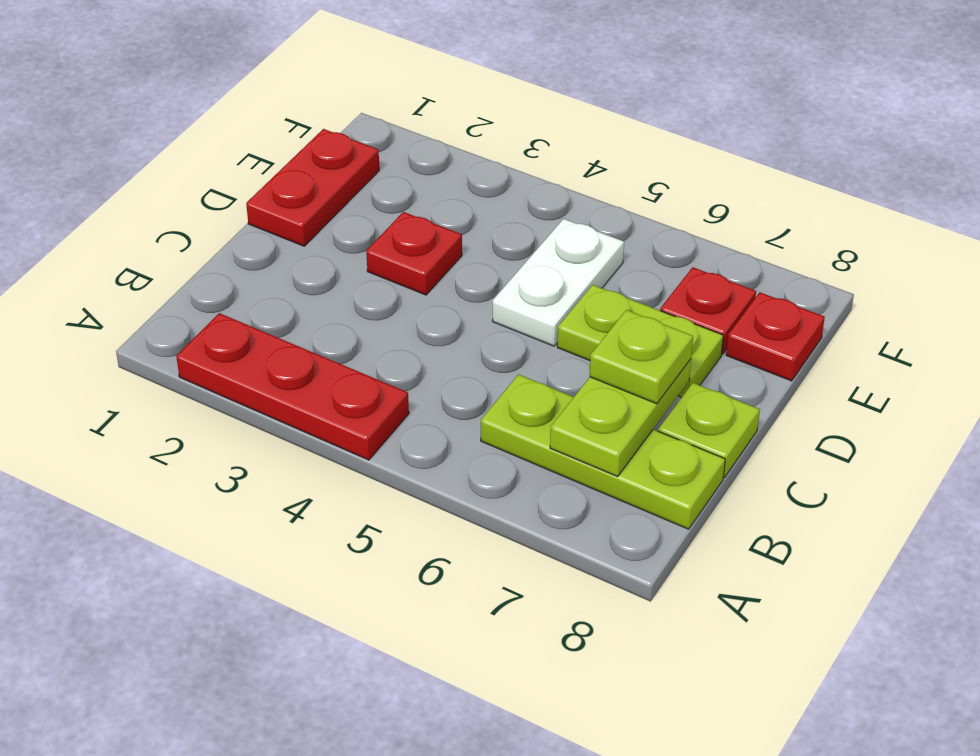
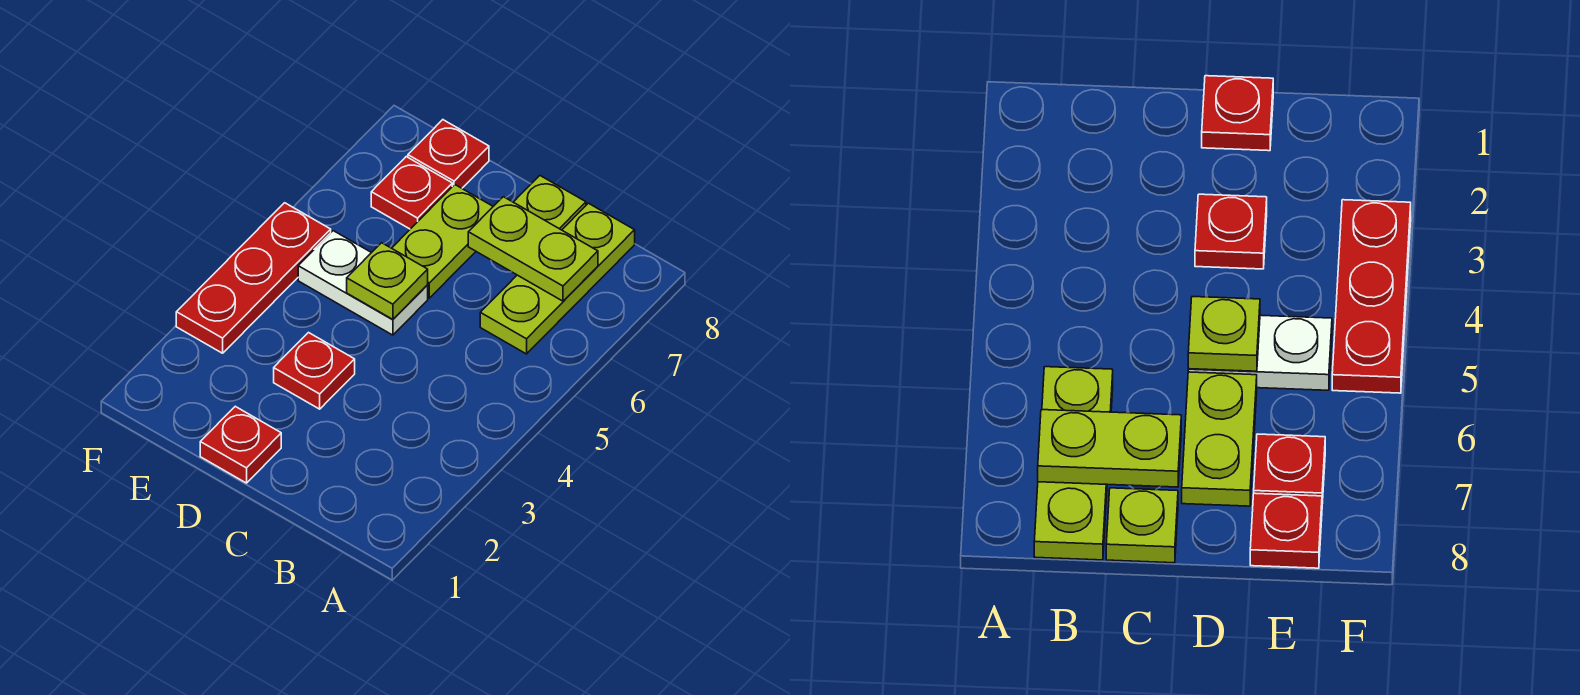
red 1x3 plate [176,313,409,460] -> red 1x3 plate moved to [176,203,331,353]
lime 1x1 plate [590,310,693,404] -> lime 1x1 plate moved to [347,243,428,319]
red 1x2 plate [246,129,379,246] -> red 1x1 plate [200,406,281,483]

